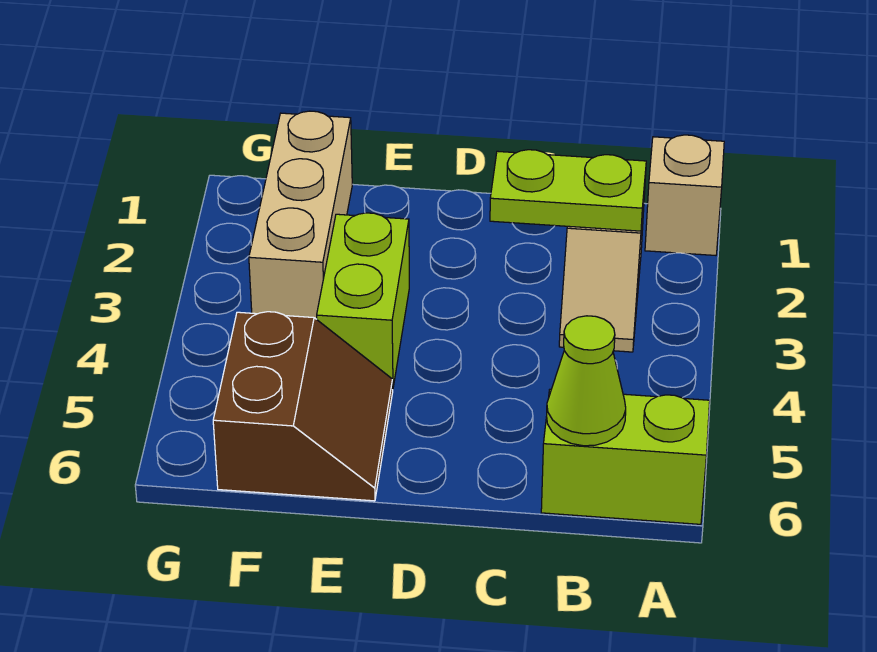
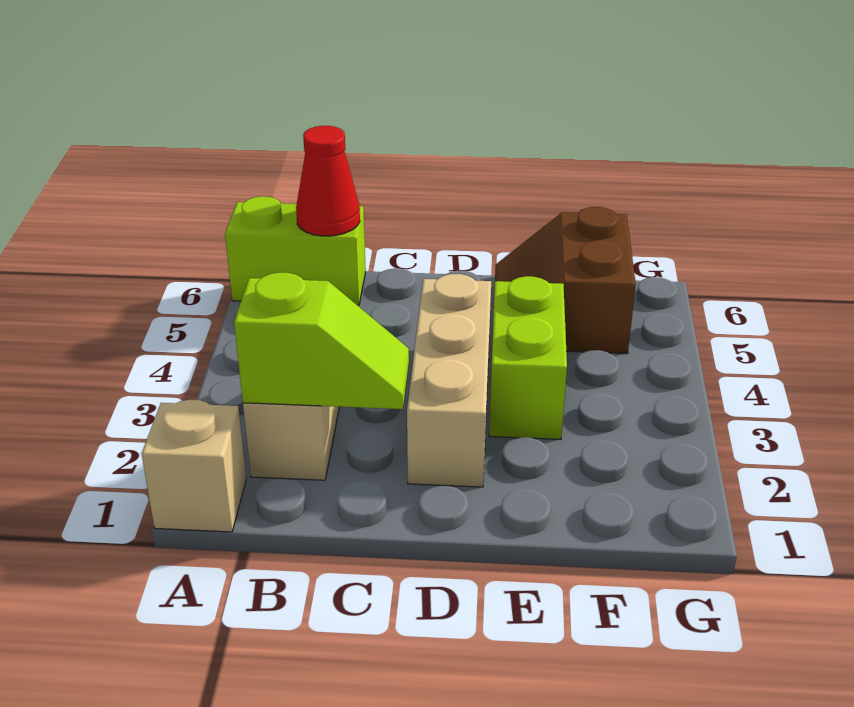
lime 1x2 plate [490,150,646,231] -> lime 1x2 slope [234,272,409,409]
lime 1x1 cone [547,316,626,446] -> red 1x1 cone [296,126,360,236]
tan 1x3 brick [249,111,352,319] -> tan 1x3 brick moved to [407,274,491,487]

